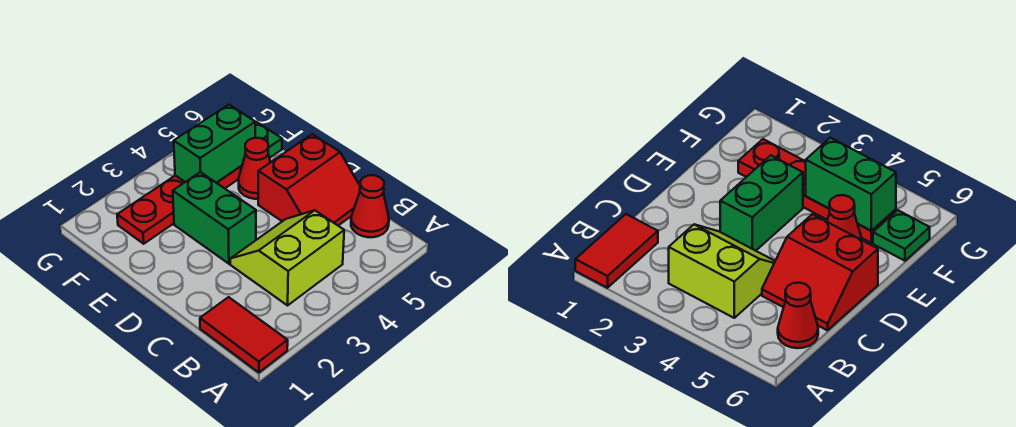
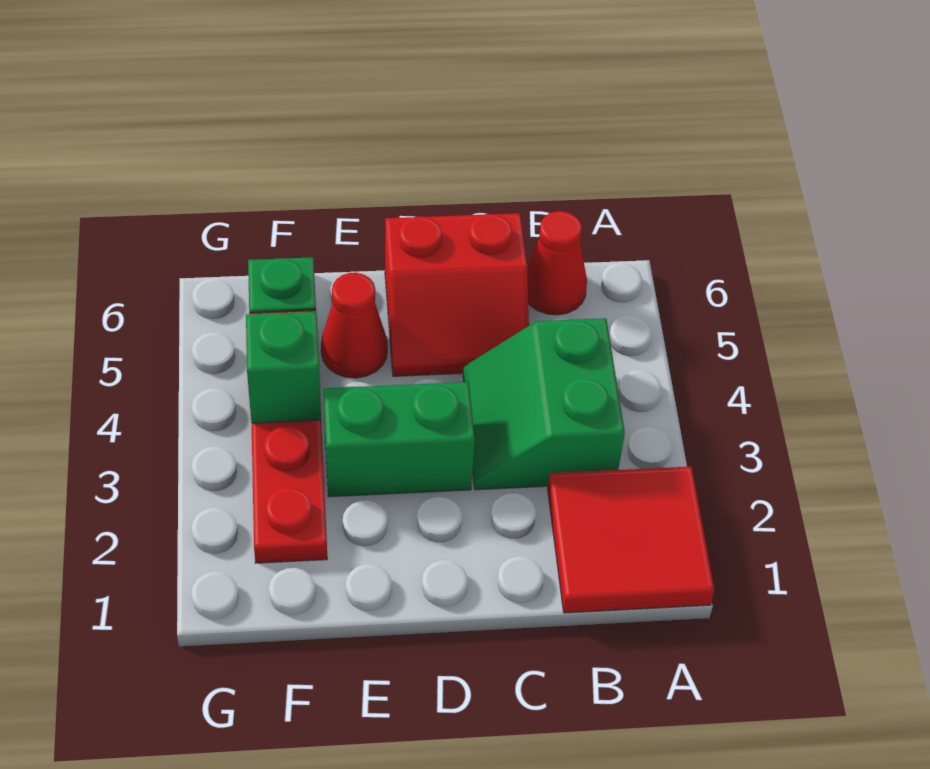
red 1x2 tile [200,297,288,372] -> red 2x2 tile [548,467,715,613]
lime 2x2 slope [230,210,344,305] -> green 2x2 slope [463,318,625,490]
red 2x2 slope [258,134,360,226] -> red 2x2 slope turned to [385,213,529,376]
green 1x2 brick [174,105,255,183] -> green 1x1 brick [246,312,321,423]

